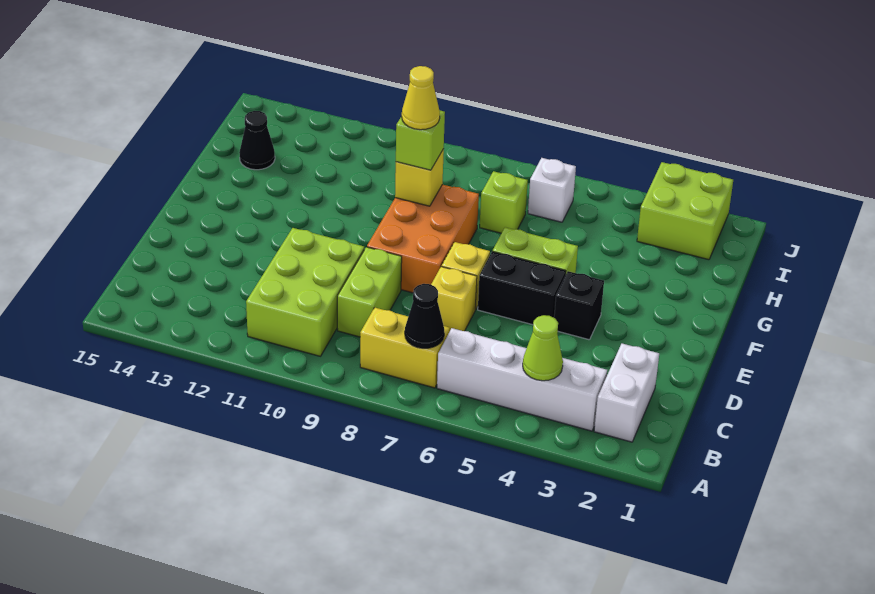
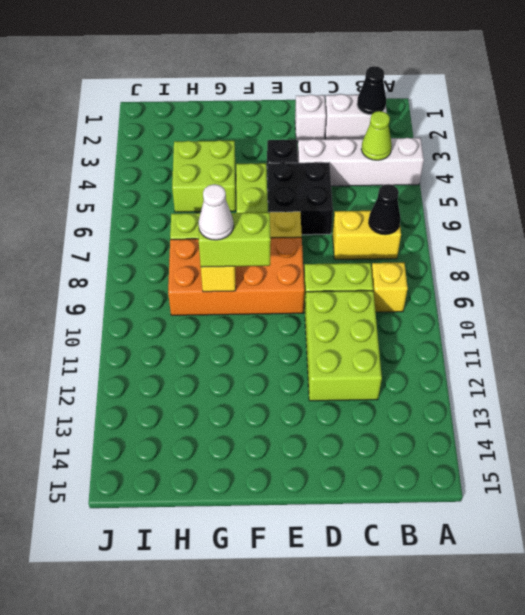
white 1x4 brick [437,328,607,431] -> white 1x4 brick turned to [298,138,424,186]
yellow 1x2 brick [360,308,450,388] -> yellow 1x2 brick turned to [333,211,401,259]
lime 2x3 brick [246,228,364,356] -> lime 2x3 brick turned to [305,291,382,401]
yellow 1x1 brick [431,267,477,331] -> yellow 1x1 brick moved to [371,263,408,312]
black 1x2 brick [478,252,566,325] -> black 2x2 brick [268,162,333,235]
orange 2x3 brick [367,185,479,293] -> orange 2x4 brick [168,237,304,315]
lime 1x1 brick [396,110,445,170] -> lime 1x2 brick [199,212,271,267]
yellow 1x1 cone [402,66,440,130] -> white 1x1 cone [198,184,234,240]
black 1x1 cone [239,111,275,170] -> black 1x1 cone moved to [357,66,386,115]
lime 2x2 brick [637,162,733,260] -> lime 2x2 brick moved to [172,140,236,212]
white 1x1 brick [528,158,576,222] -> white 1x1 brick moved to [295,95,326,141]

